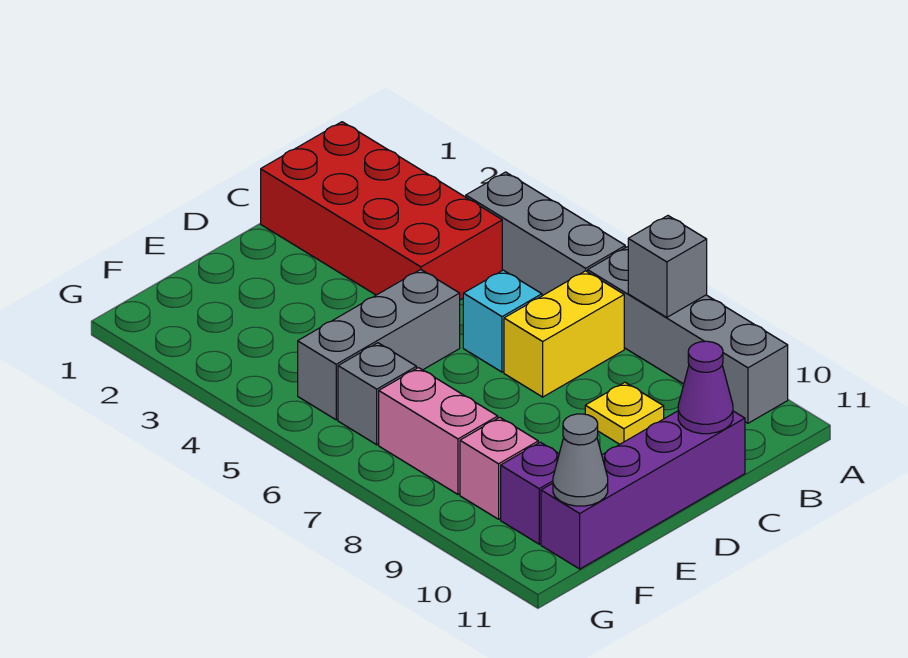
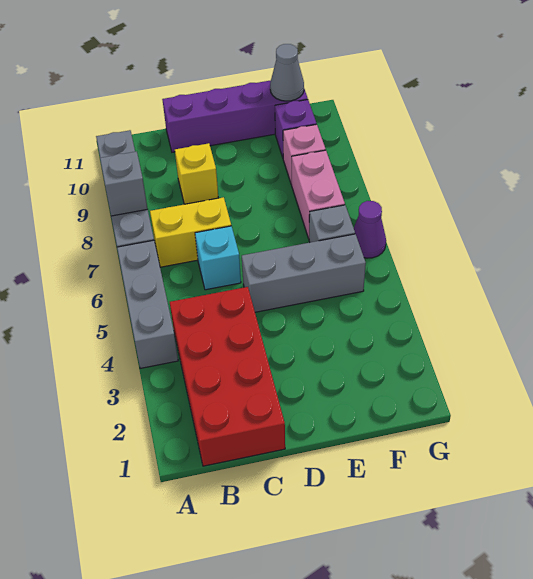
yellow 1x1 plate [585,382,664,444] -> yellow 1x1 brick [175,143,218,204]
purple 1x1 cone [678,341,733,434] -> purple 1x1 cone moved to [354,201,386,258]

